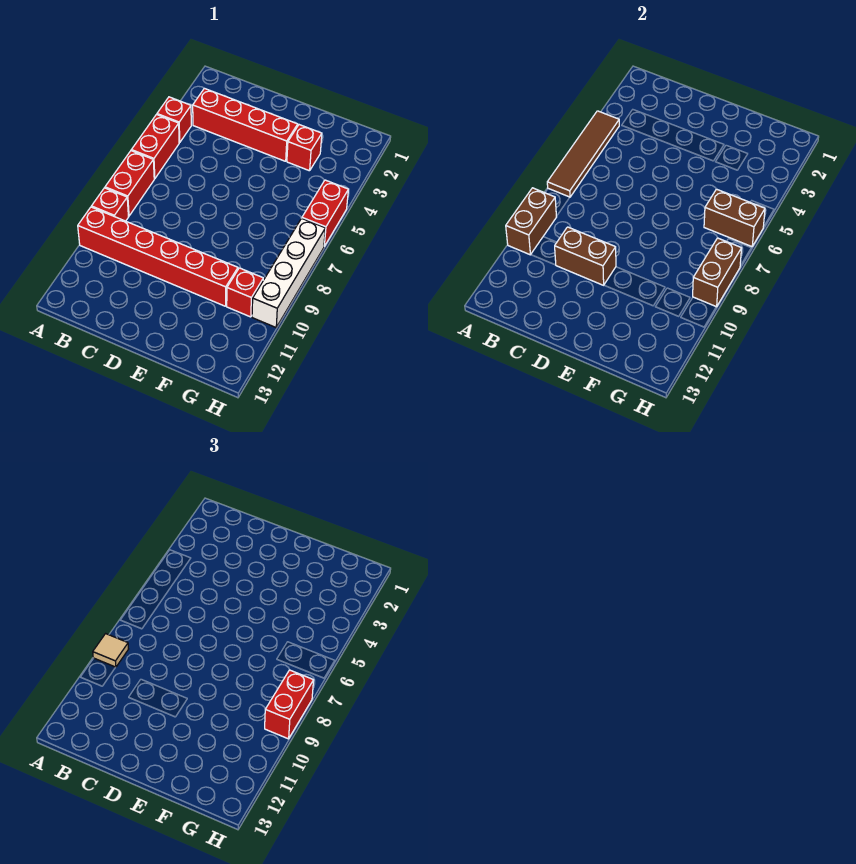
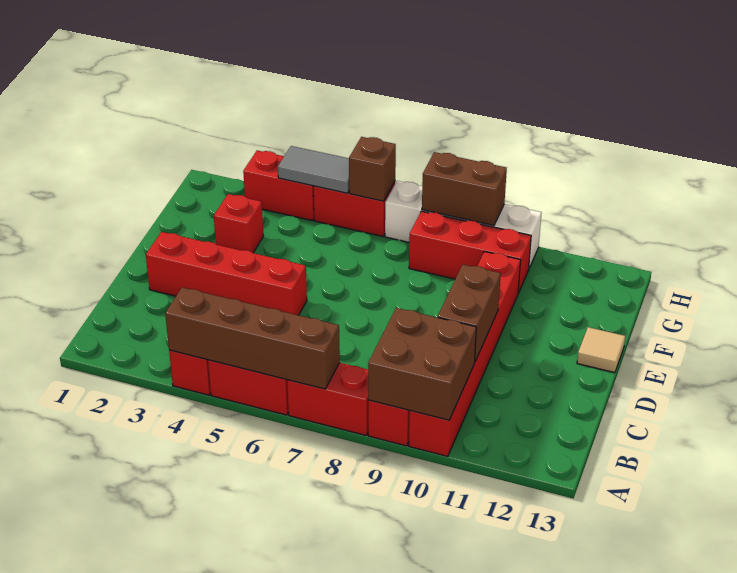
brown 1x4 tile [547,111,619,197] -> brown 1x4 brick [165,287,340,389]
brown 1x2 brick [506,188,556,255] -> brown 2x2 brick [368,308,476,420]
tan 1x1 tile [93,634,128,667] -> tan 1x1 tile moved to [577,327,625,373]
red 1x4 brick [193,88,298,161] -> red 1x4 brick turned to [146,232,307,315]
brown 1x2 brick [704,189,765,247] -> brown 1x1 brick [349,137,396,201]
red 1x1 brick [227,268,263,317] -> red 1x3 brick [409,211,531,293]
none -> grey 1x2 tile [278,146,349,193]
red 1x2 brick [265,670,314,739] -> red 1x2 brick moved to [243,150,314,221]

